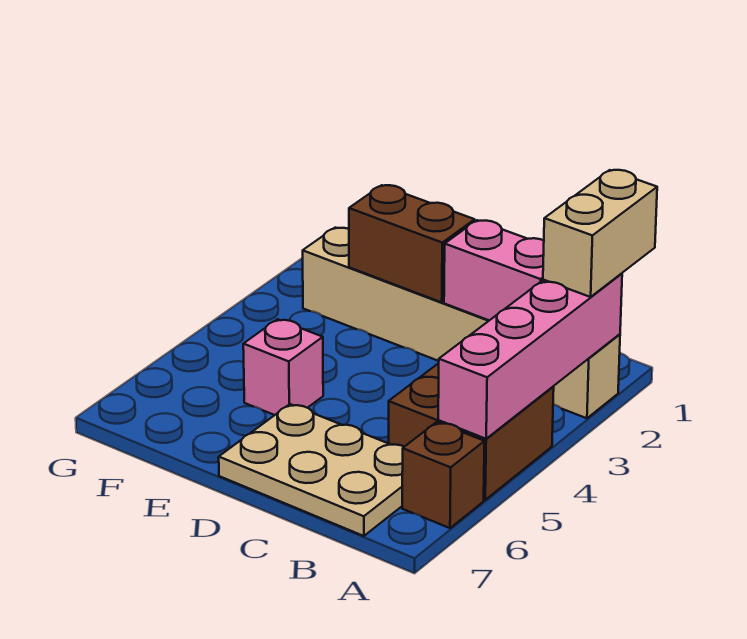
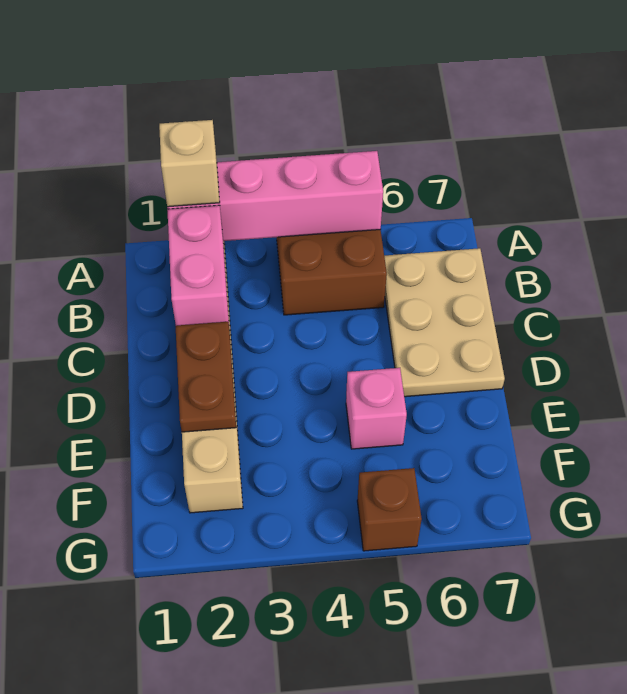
tan 1x2 brick [543,170,657,297] -> tan 1x1 brick [159,120,220,207]
brown 1x1 brick [402,422,485,528] -> brown 1x1 brick moved to [357,468,422,551]
brown 1x2 brick [349,185,475,302] -> brown 1x2 plate [176,322,236,432]

